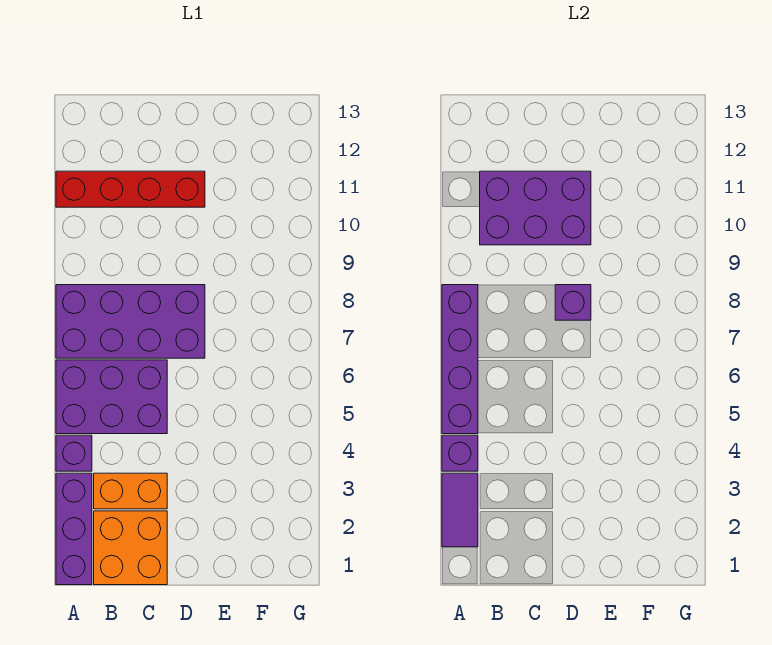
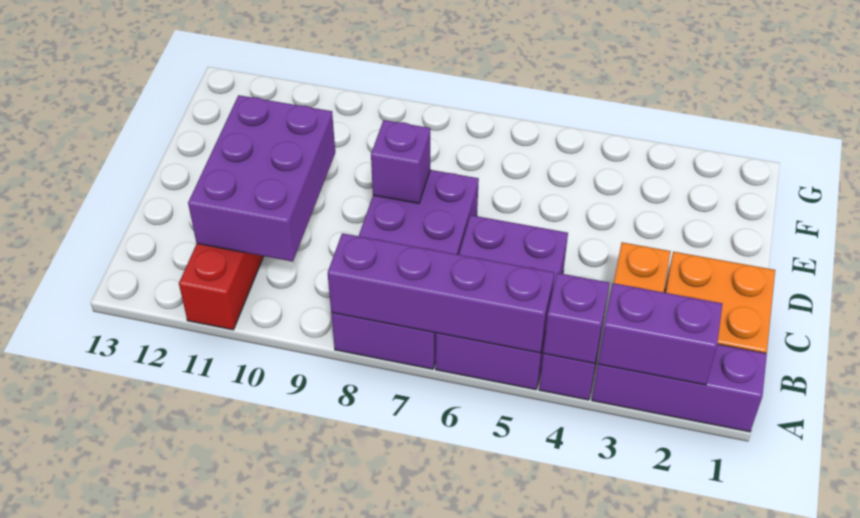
purple 1x2 tile [442,473,478,547] -> purple 1x2 brick [598,283,722,385]

